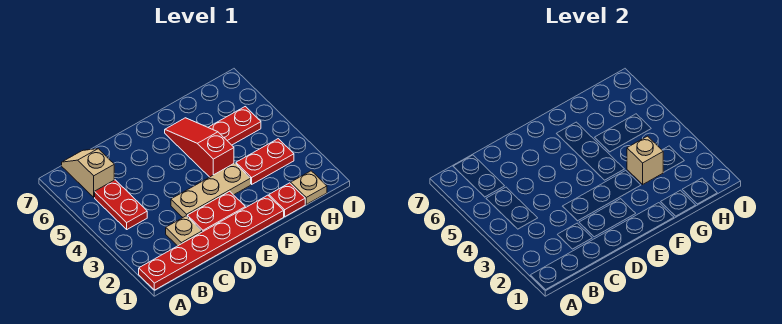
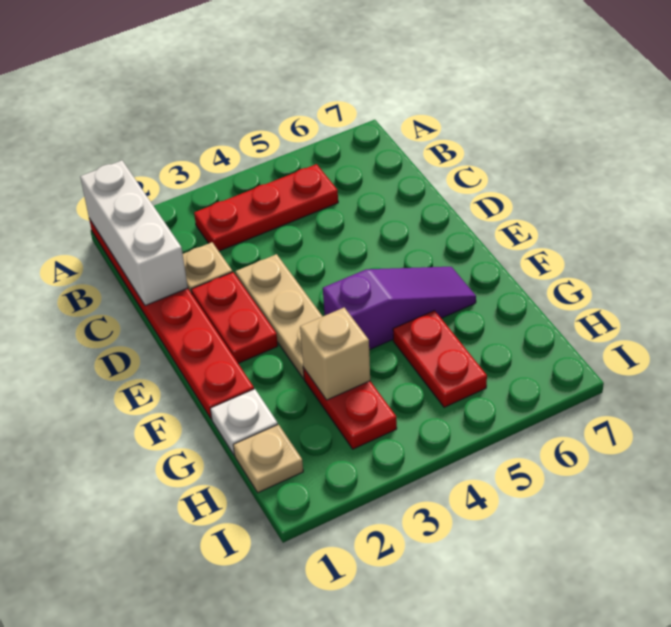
none -> white 1x3 brick [80,161,188,306]
red 1x2 plate [95,180,147,229] -> red 1x3 plate [194,164,338,251]
tan 1x2 slope [62,149,114,197] -> none
red 1x3 slope [165,118,234,177] -> purple 1x3 slope [323,267,476,350]
red 1x1 plate [269,183,305,216] -> white 1x1 plate [210,389,278,455]

